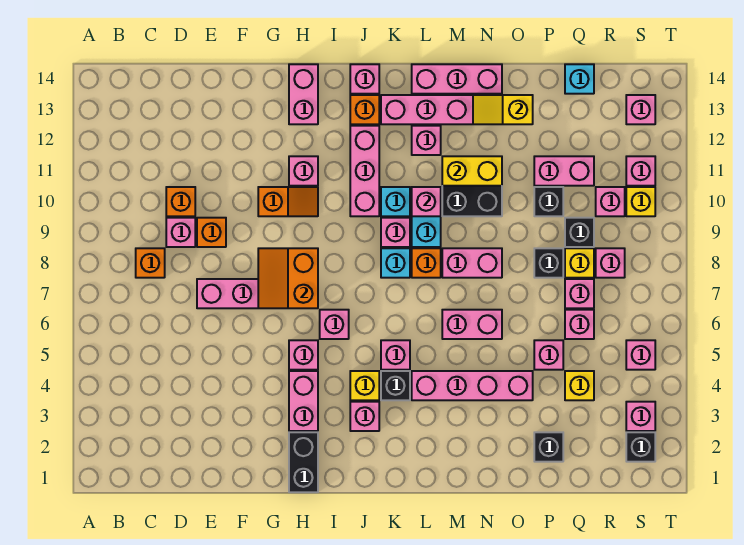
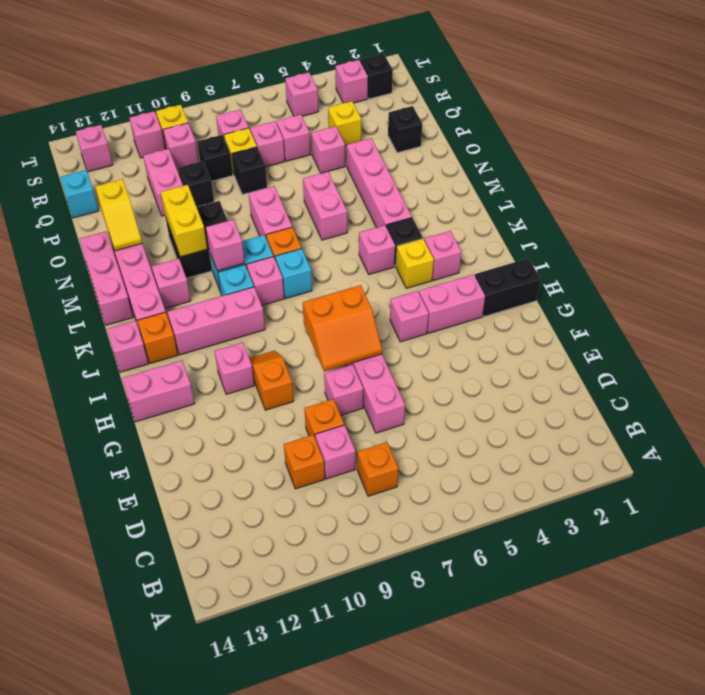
pink 1x1 brick [320,310,349,339] -> pink 1x1 brick moved to [324,364,363,415]

